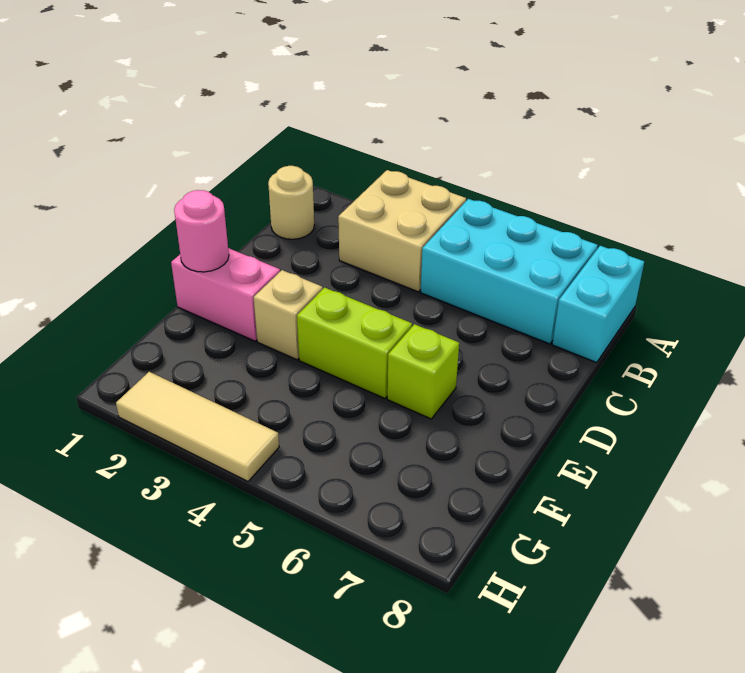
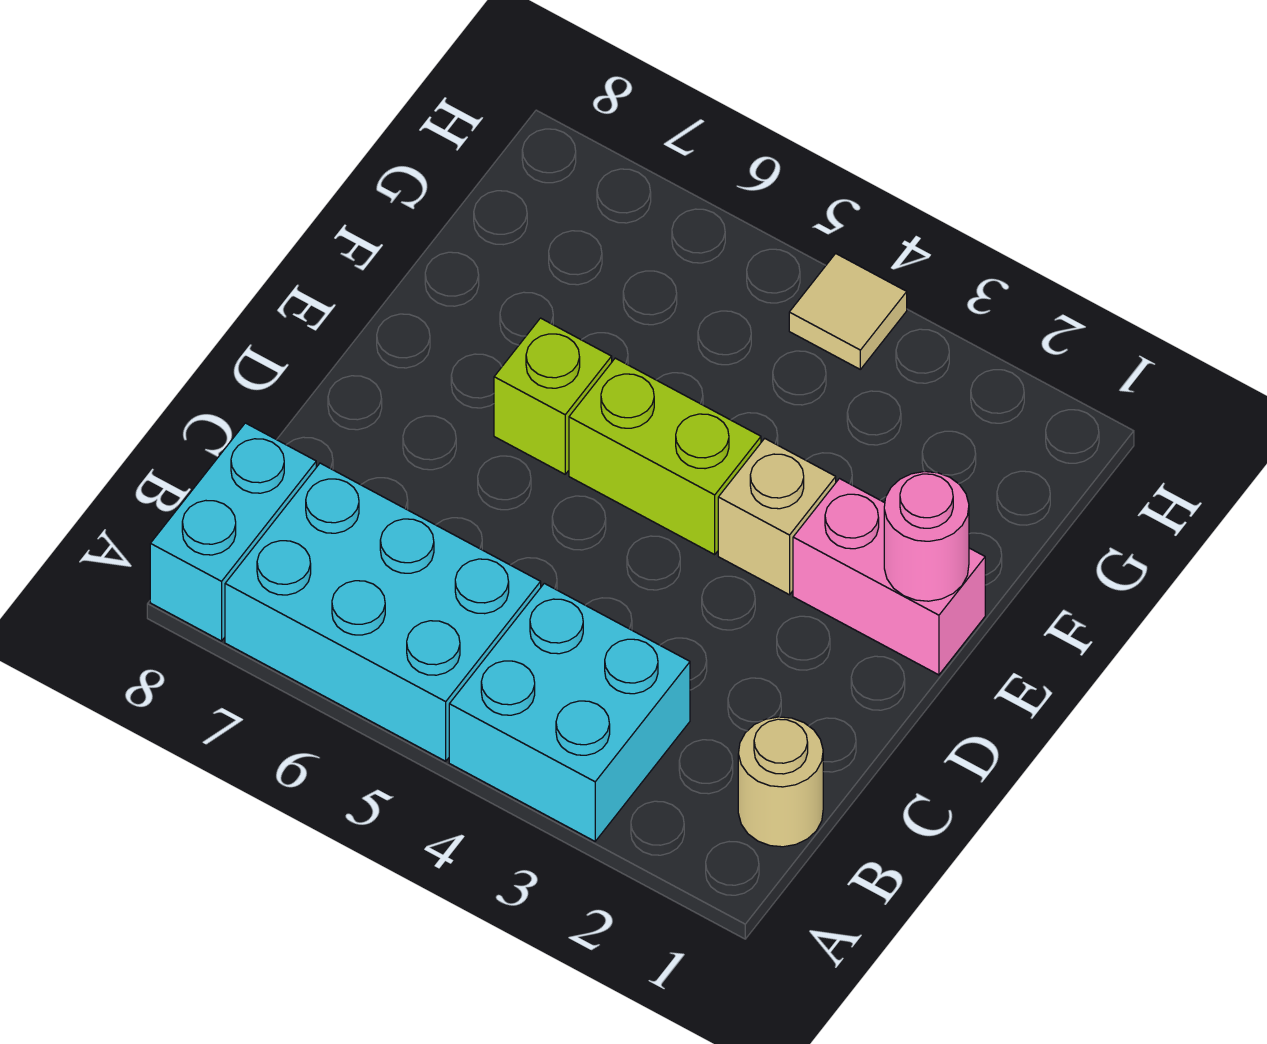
tan 2x2 brick [338,170,466,292] -> cyan 2x2 brick [449,583,690,841]
tan 1x3 tile [116,372,279,481] -> tan 1x1 tile [789,253,907,369]

